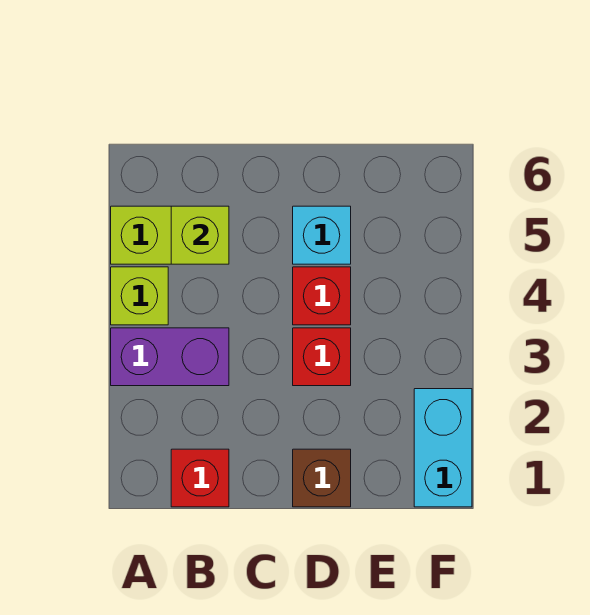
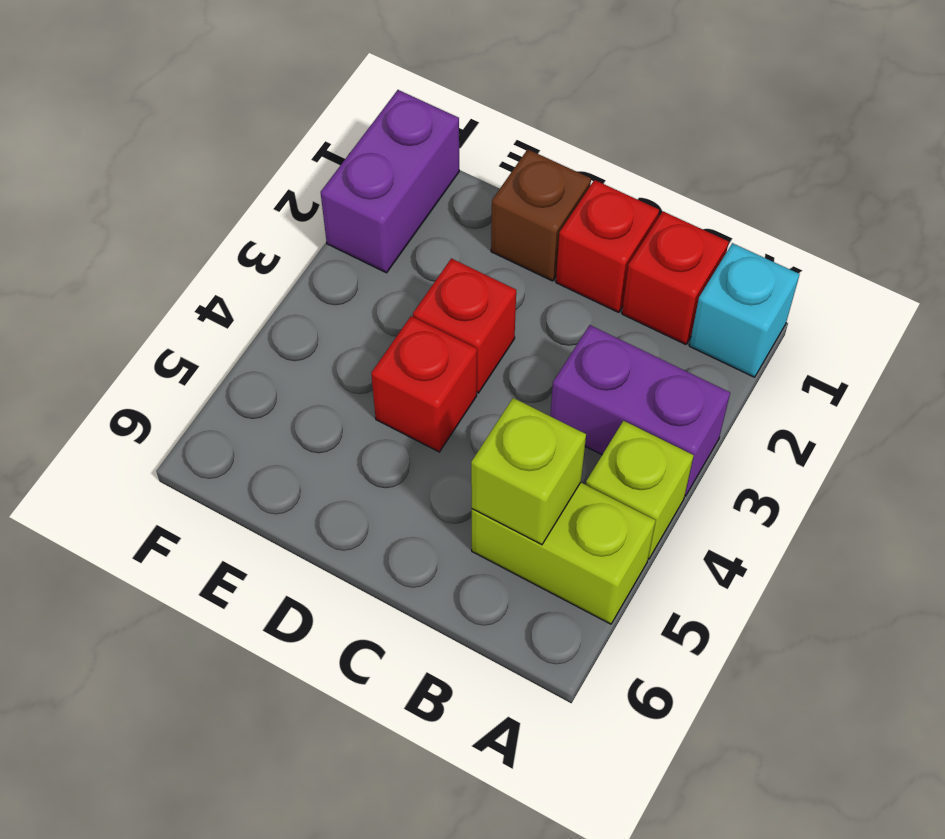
none -> red 1x1 brick [556,180,659,312]
cyan 1x1 brick [293,206,351,264] -> cyan 1x1 brick moved to [689,243,800,377]
cyan 1x2 brick [414,389,472,507] -> purple 1x2 brick [320,90,459,273]

